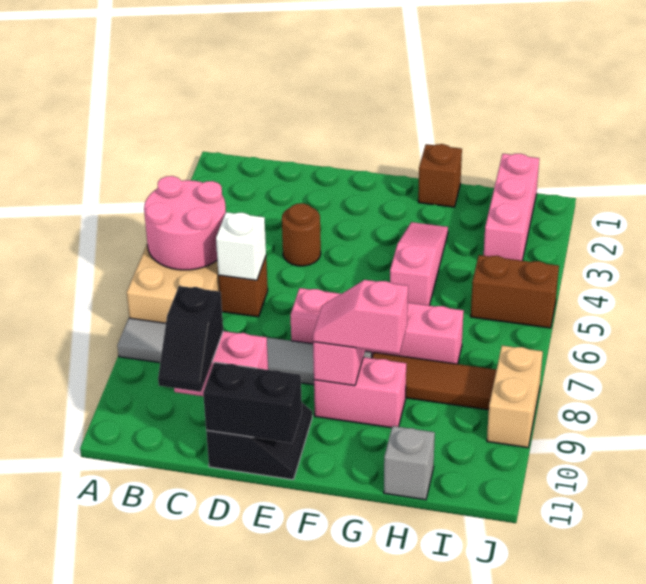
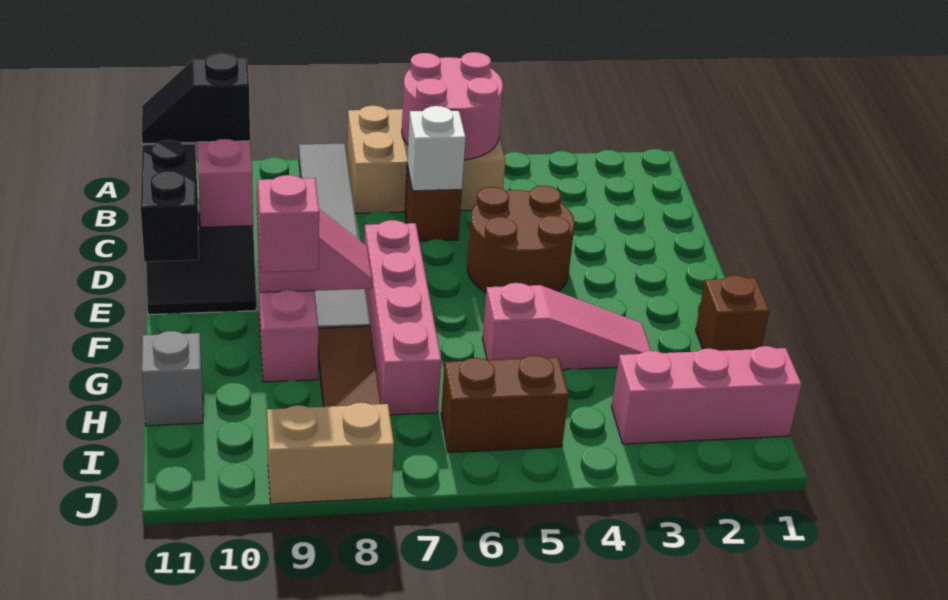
brown 1x1 round brick [282,203,321,266] -> brown 2x2 round brick [467,186,575,292]
brown 1x2 brick [471,255,559,328] -> brown 1x2 brick turned to [441,355,569,452]

